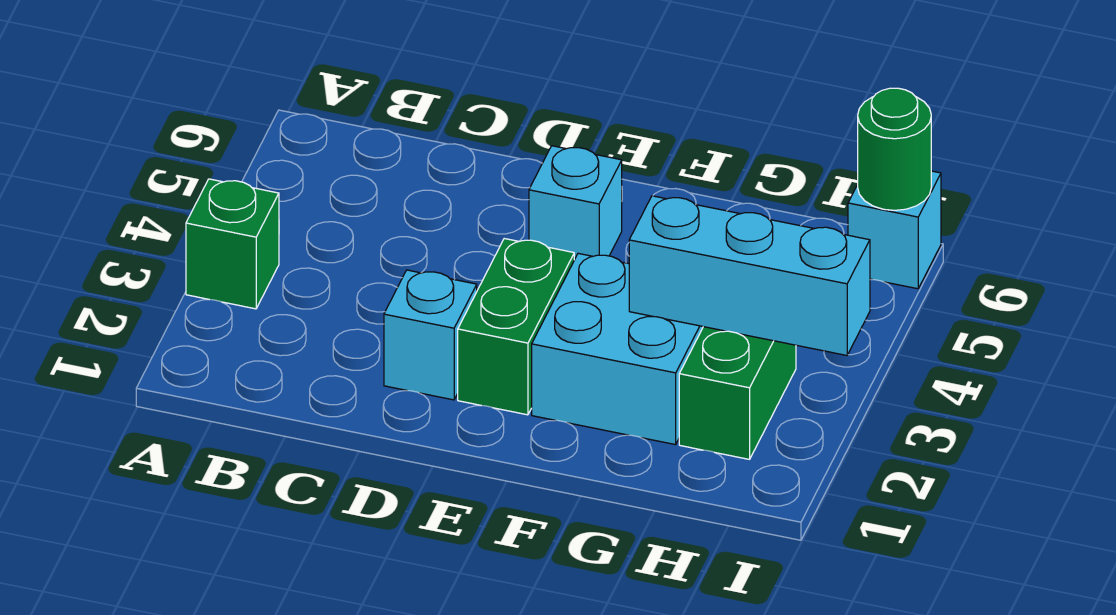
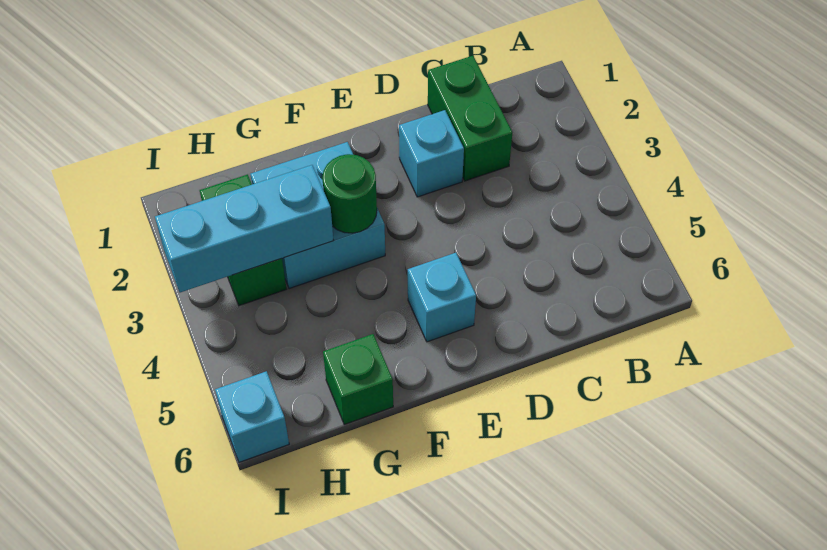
green 1x1 brick [186,179,279,309] -> green 1x1 brick moved to [323,334,393,425]
green 1x2 brick [458,239,574,415] -> green 1x2 brick moved to [428,56,512,181]
green 1x1 round brick [858,88,931,210] -> green 1x1 round brick moved to [322,154,377,233]

